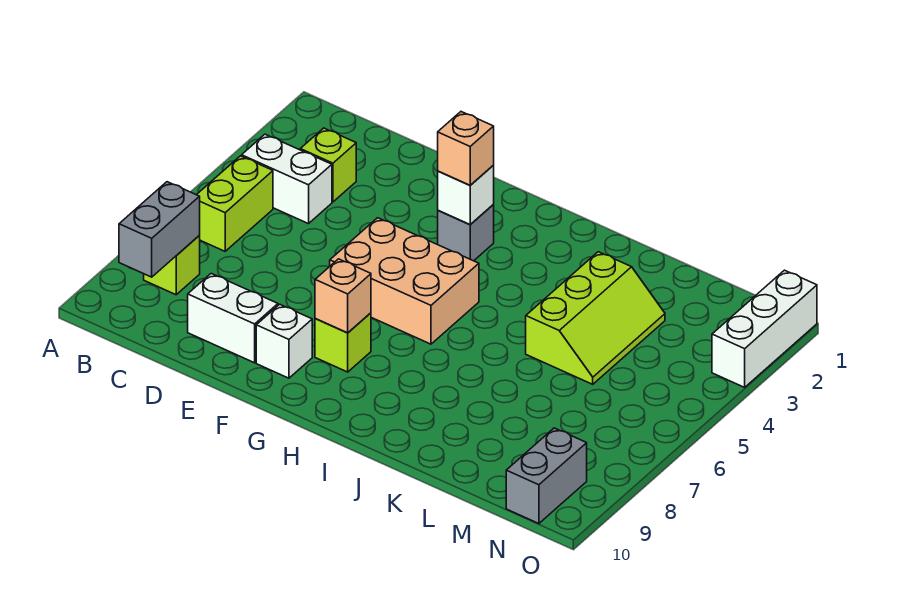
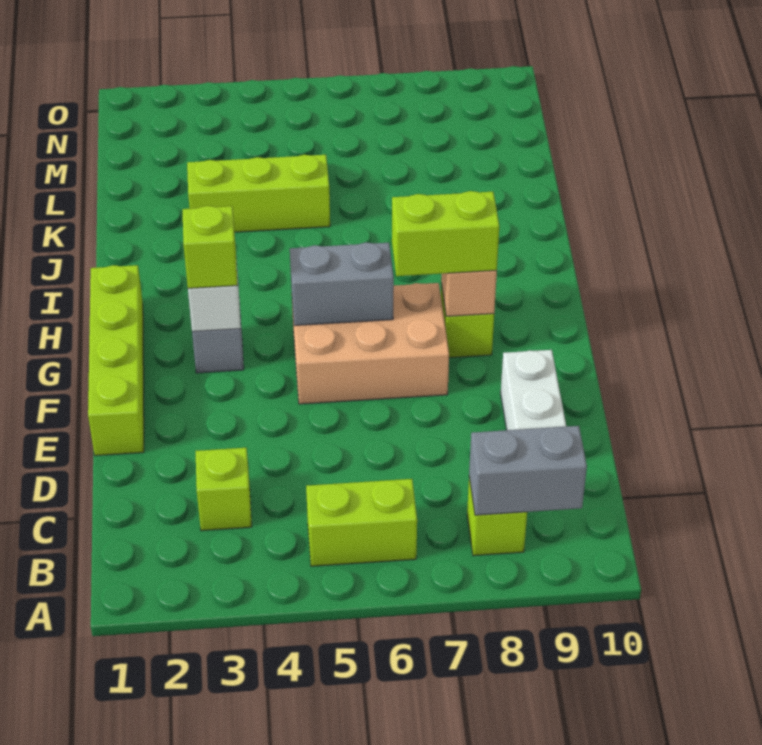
white 1x2 brick [242,134,332,224] -> none
none -> lime 1x4 brick [88,265,144,456]
tan 2x3 brick [330,218,479,344] -> tan 2x3 brick turned to [292,283,449,404]
white 1x1 brick [256,304,312,378] -> none
tan 1x1 brick [438,112,494,185] -> lime 1x1 brick [183,206,238,288]
none -> lime 1x2 brick [392,191,499,276]
grey 1x2 brick [506,428,587,524] -> grey 1x2 brick moved to [290,242,394,326]
white 1x3 brick [712,270,817,387] -> none

